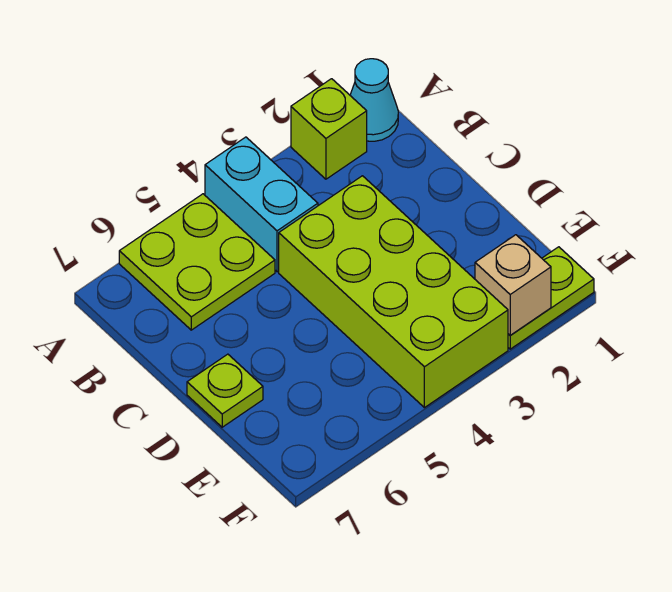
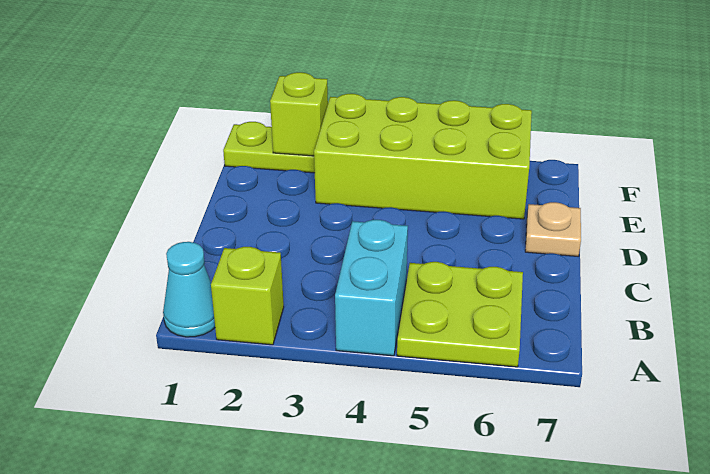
lime 2x4 brick [279,176,508,408] -> lime 2x4 brick turned to [314,94,532,219]
lime 1x1 plate [187,354,263,427] -> tan 1x1 plate [525,202,581,256]
tan 1x1 brick [475,235,551,335] -> lime 1x1 brick [270,72,328,156]

